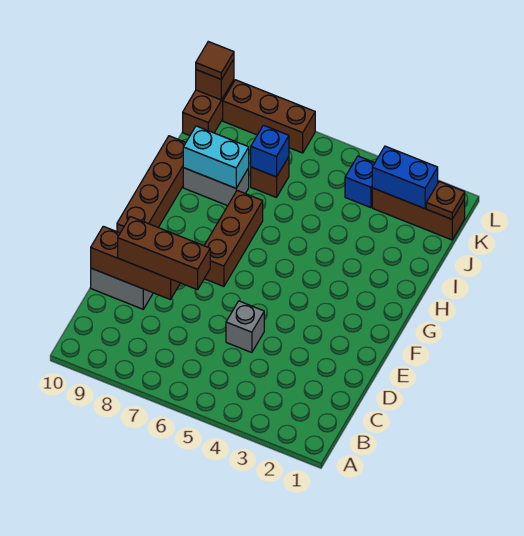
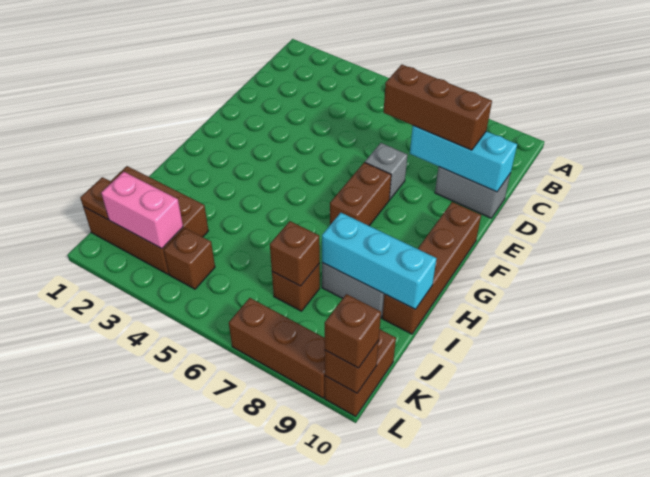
grey 1x1 brick [226,301,264,353] -> grey 1x1 brick moved to [365,143,407,200]
brown 1x3 brick [91,226,180,300] -> cyan 1x3 brick [410,126,517,192]
brown 1x3 brick [204,190,263,286] -> brown 1x2 brick [330,162,391,226]
cyan 1x2 brick [183,126,249,188] -> cyan 1x3 brick [322,213,437,309]
blue 1x1 brick [251,125,289,177] -> brown 1x1 brick [270,221,320,286]
brown 1x3 brick [372,188,465,240] -> brown 2x3 brick [83,166,208,274]
blue 1x2 brick [372,146,438,209] -> pink 1x2 brick [101,172,183,249]
blue 1x1 brick [345,156,374,208] -> brown 1x1 brick [164,228,215,289]
brown 1x1 tile [196,42,234,79] -> brown 1x1 brick [325,294,381,368]

